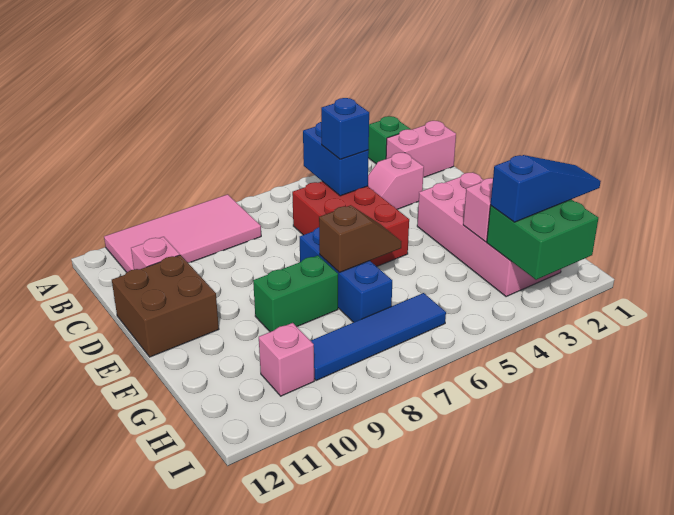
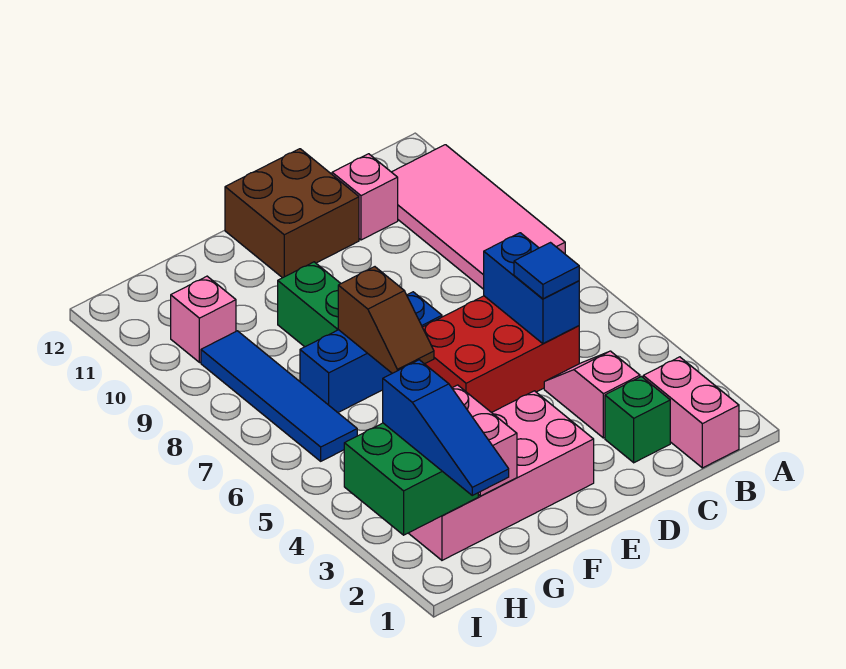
green 1x1 brick [368,116,411,164] -> green 1x1 brick moved to [605,377,670,463]
blue 1x2 brick [303,122,369,196] -> blue 1x2 brick turned to [484,233,579,344]
blue 1x1 brick [321,98,369,159] -> blue 1x1 tile [514,243,579,299]

